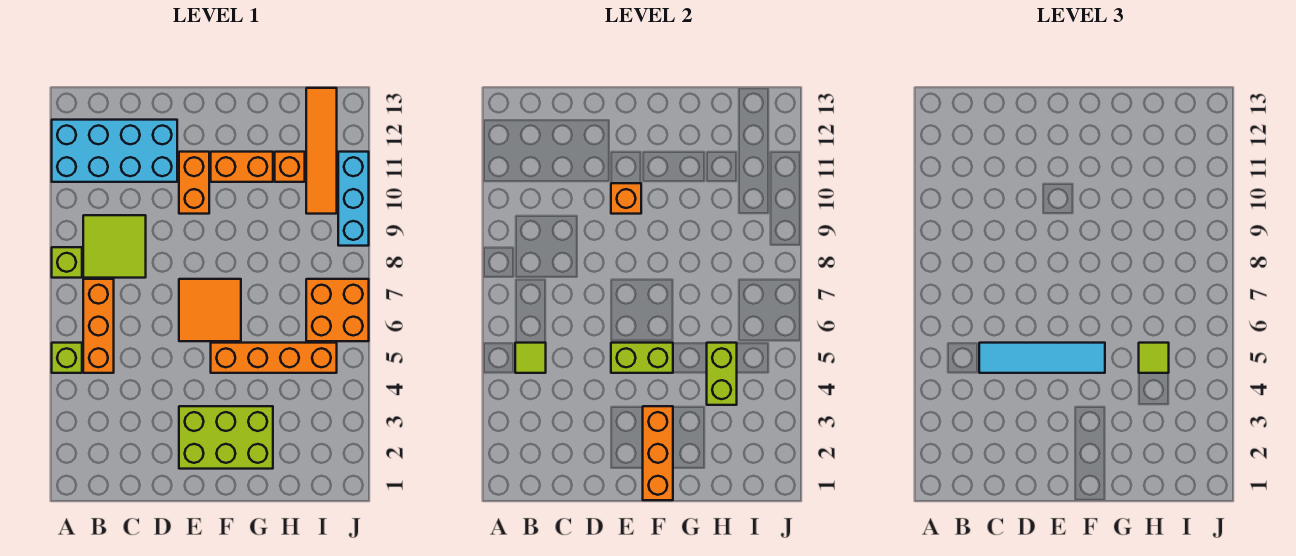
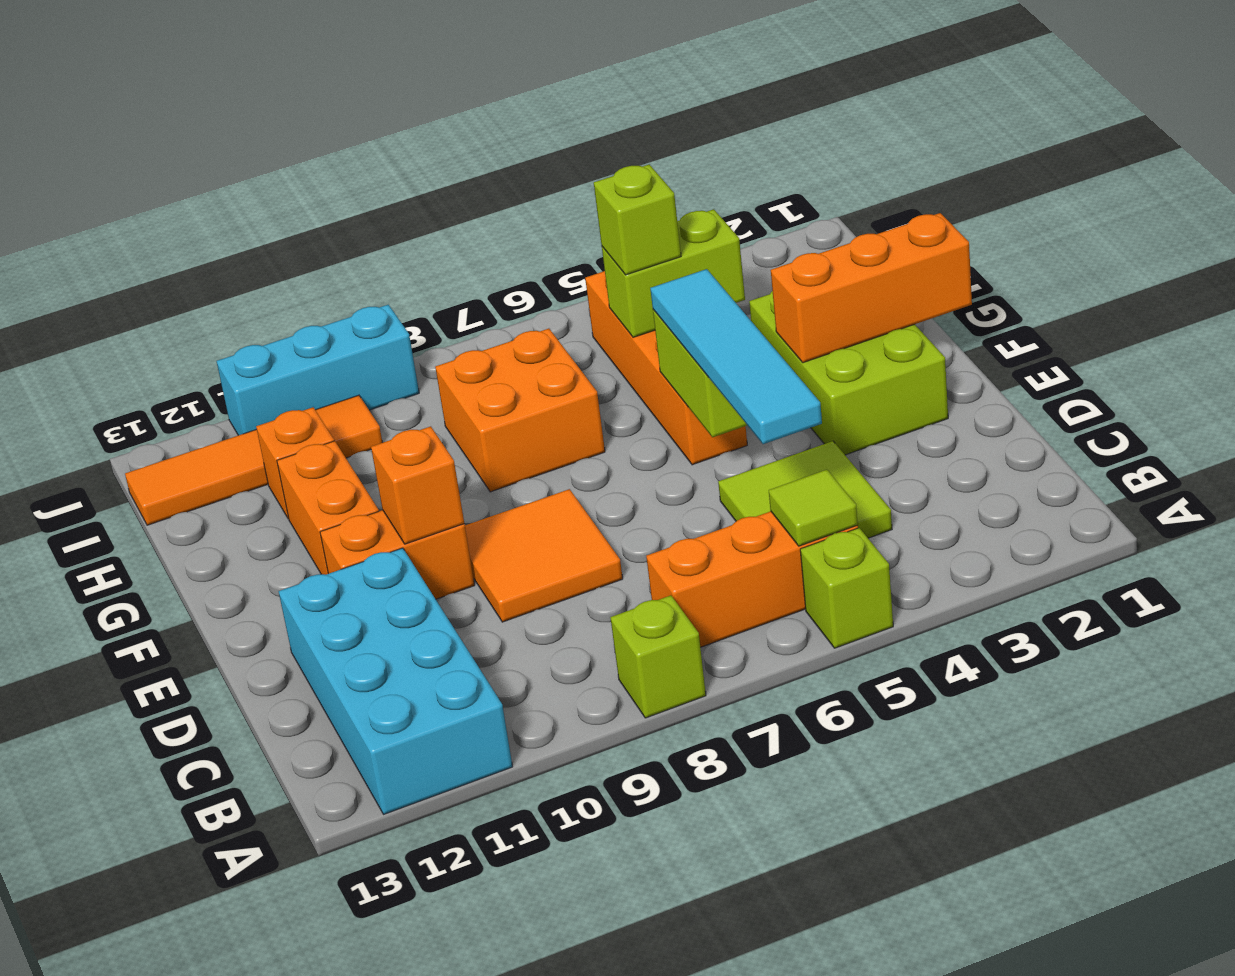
lime 2x2 tile [83,215,146,278] -> lime 2x2 tile moved to [718,441,892,538]
orange 2x2 tile [179,279,241,341] -> orange 2x2 tile moved to [465,489,623,622]
lime 1x1 tile [1139,343,1169,373] -> lime 1x1 brick [594,164,681,275]
orange 2x2 brick [306,279,369,341] -> orange 2x2 brick moved to [435,329,605,492]

